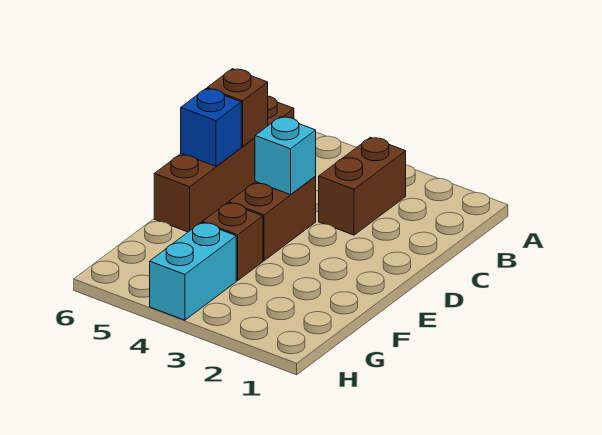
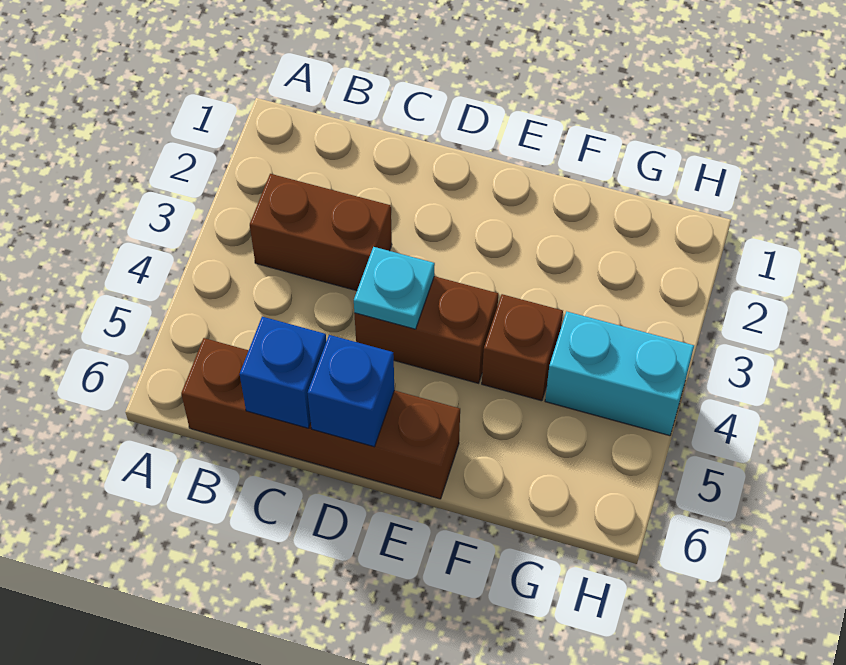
brown 1x1 brick [207,69,268,147] -> blue 1x1 brick [240,317,326,428]
cyan 1x1 brick [255,117,316,195] -> cyan 1x1 plate [354,247,435,329]

